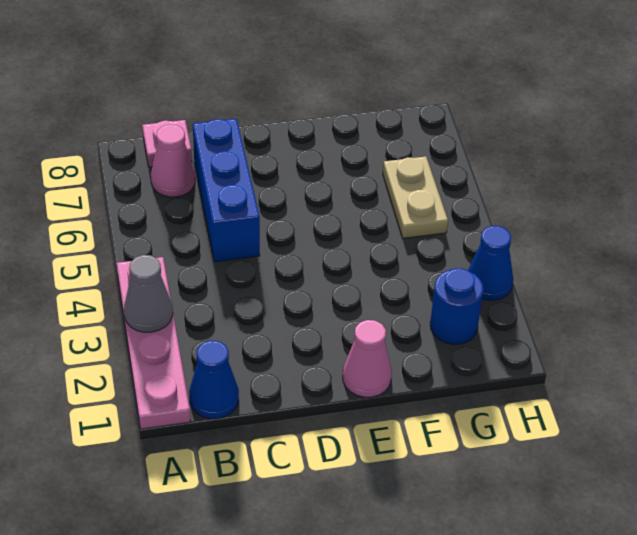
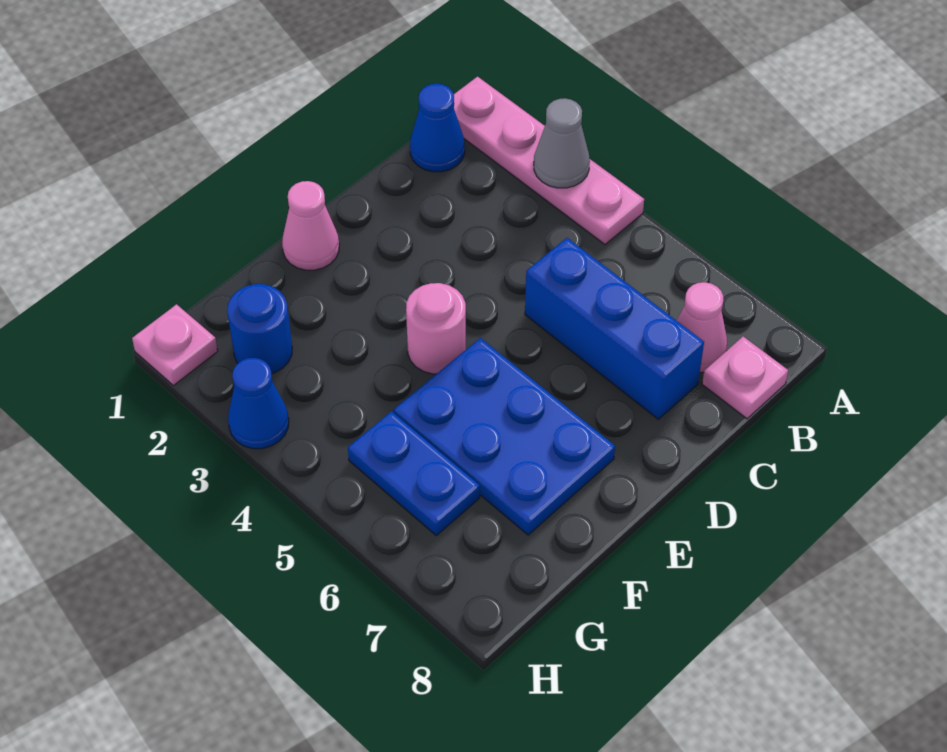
none -> pink 1x1 round brick [406,283,466,374]
none -> blue 2x3 plate [394,338,615,535]
tan 1x2 plate [383,157,448,238] -> blue 1x2 plate [348,411,480,535]
none -> pink 1x1 plate [132,304,218,385]

